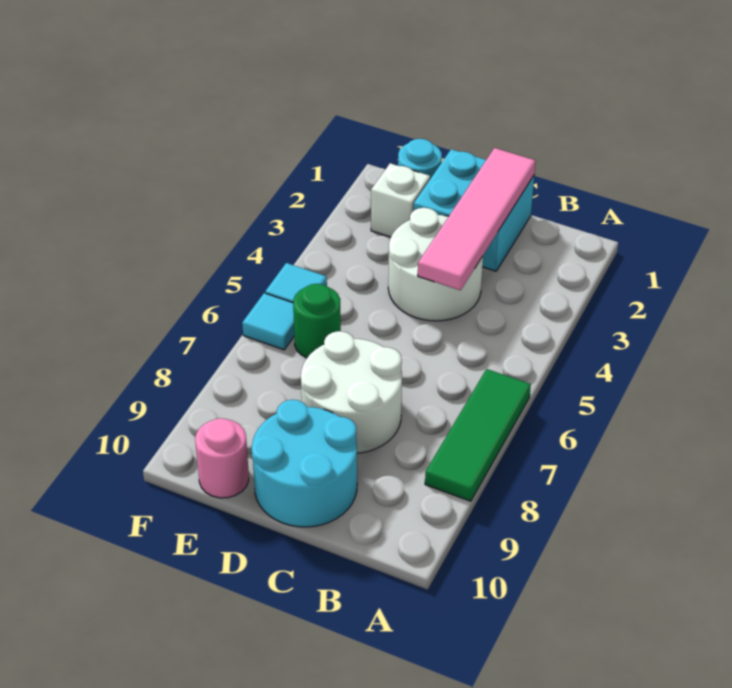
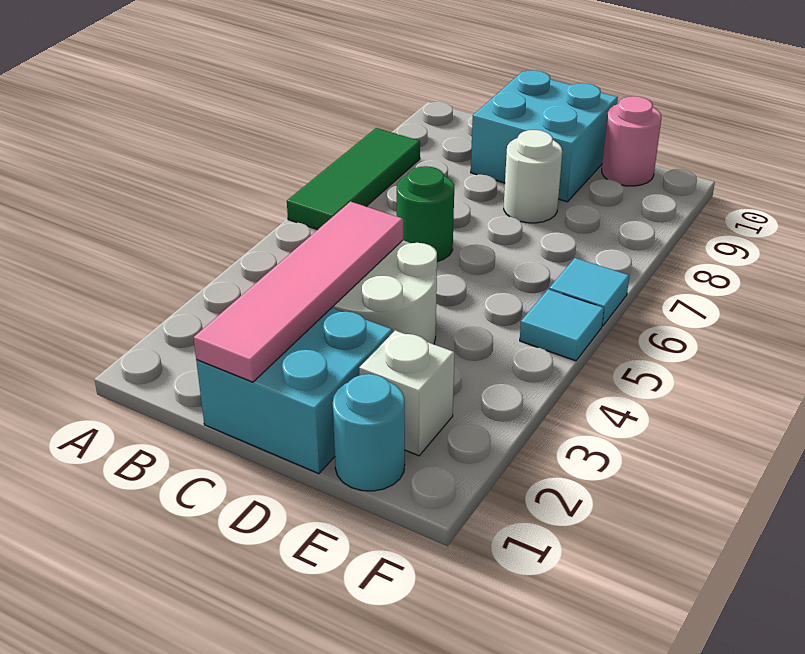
white 2x2 round brick [301,331,402,453] -> white 1x1 round brick [504,130,562,223]
cyan 2x2 round brick [252,400,357,527] -> cyan 2x2 brick [471,70,618,202]
green 1x1 round brick [293,284,341,358] -> green 1x1 round brick moved to [397,166,454,262]

